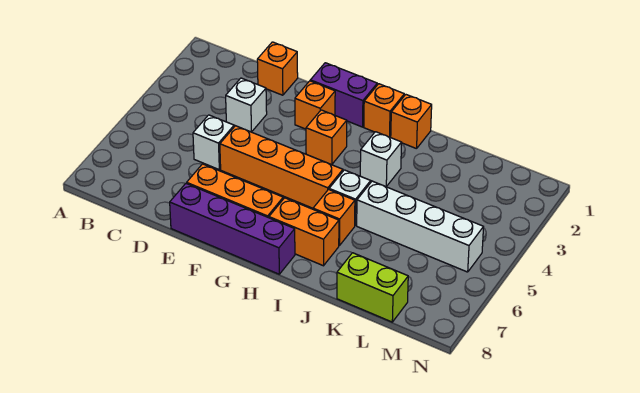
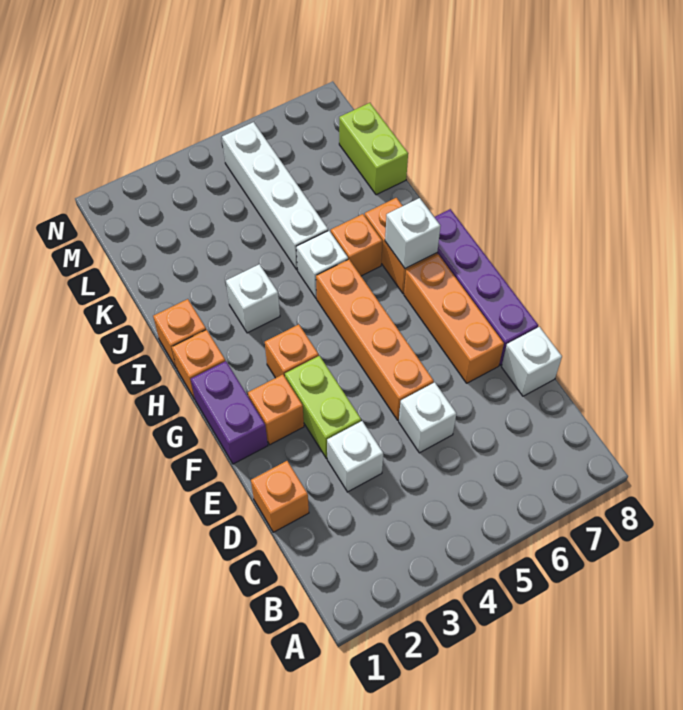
none -> white 1x1 brick [502,327,562,396]
none -> lime 1x2 brick [285,356,361,458]
none -> white 1x1 brick [385,198,440,269]

